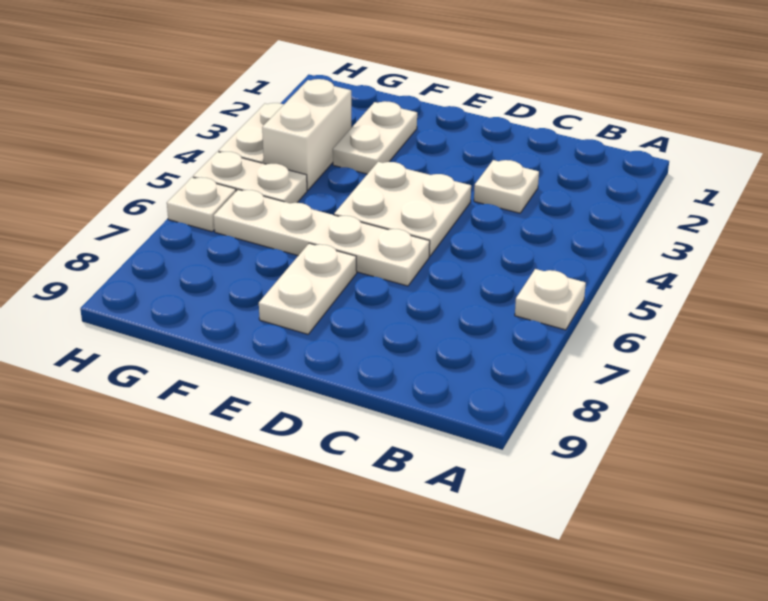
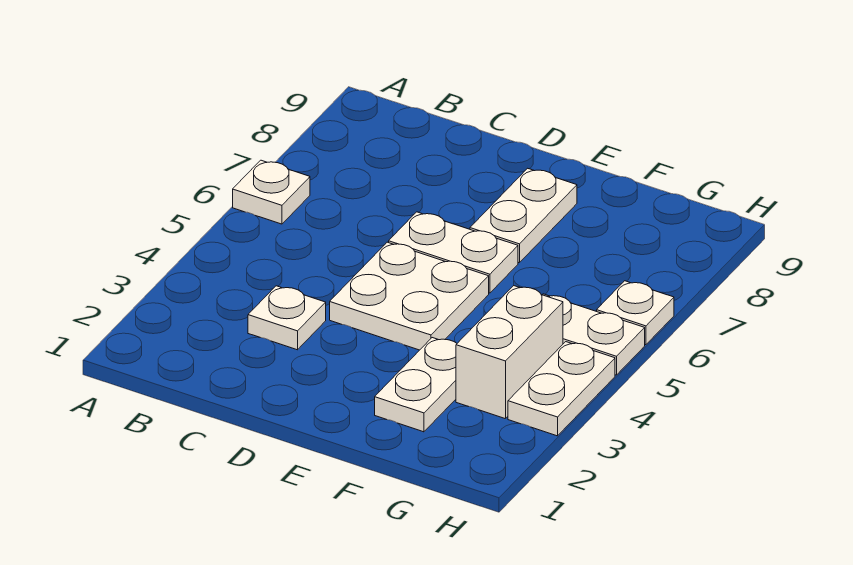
white 1x4 plate [214,190,430,286] -> white 1x2 plate [389,212,518,293]

